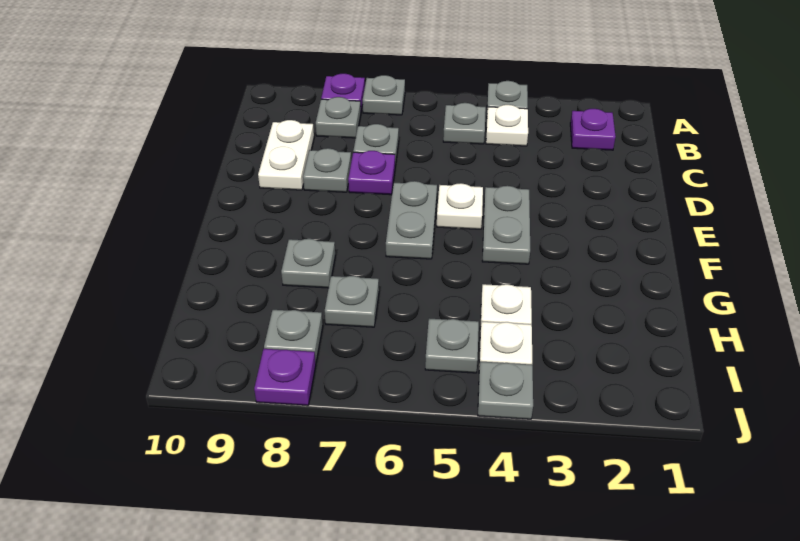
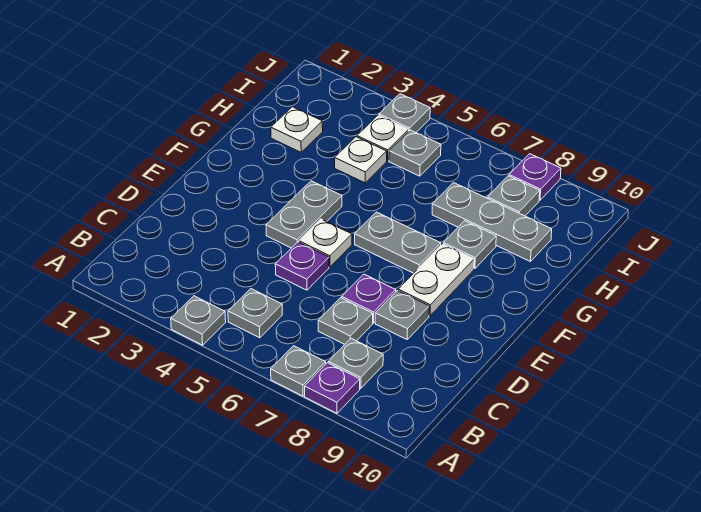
purple 1x1 plate [570,109,616,150] -> purple 1x1 plate moved to [275,242,329,290]
white 1x1 plate [486,105,528,146] -> white 1x1 plate moved to [271,107,323,152]
white 1x2 plate [258,120,314,190] -> white 1x2 plate moved to [398,244,474,316]
grey 1x2 plate [386,181,437,259] -> grey 1x2 plate turned to [355,212,441,273]
grey 1x1 plate [325,276,379,327] -> grey 1x3 plate [432,183,552,262]

